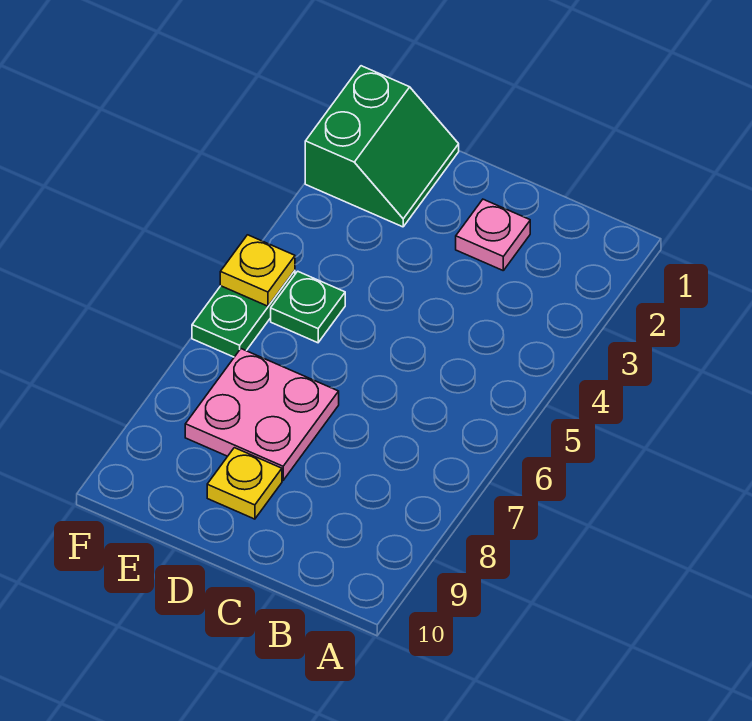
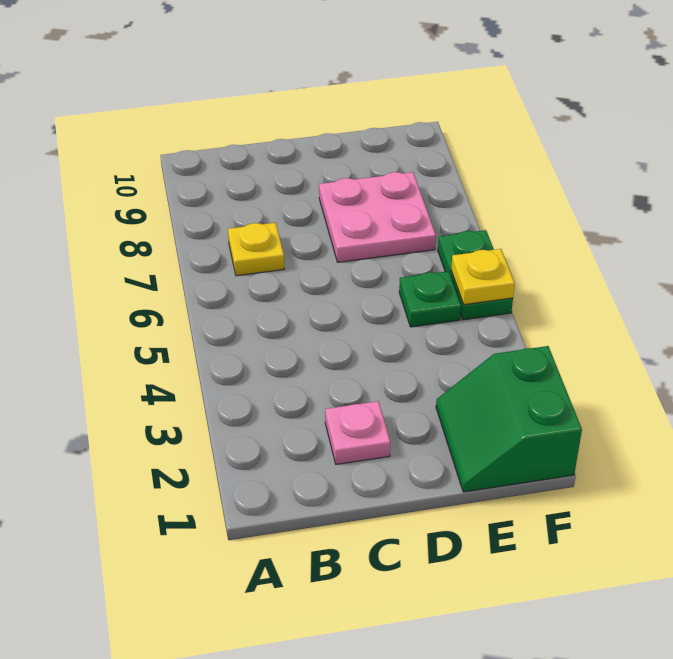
yellow 1x1 plate [207,448,282,519] -> yellow 1x1 plate moved to [228,223,284,276]

